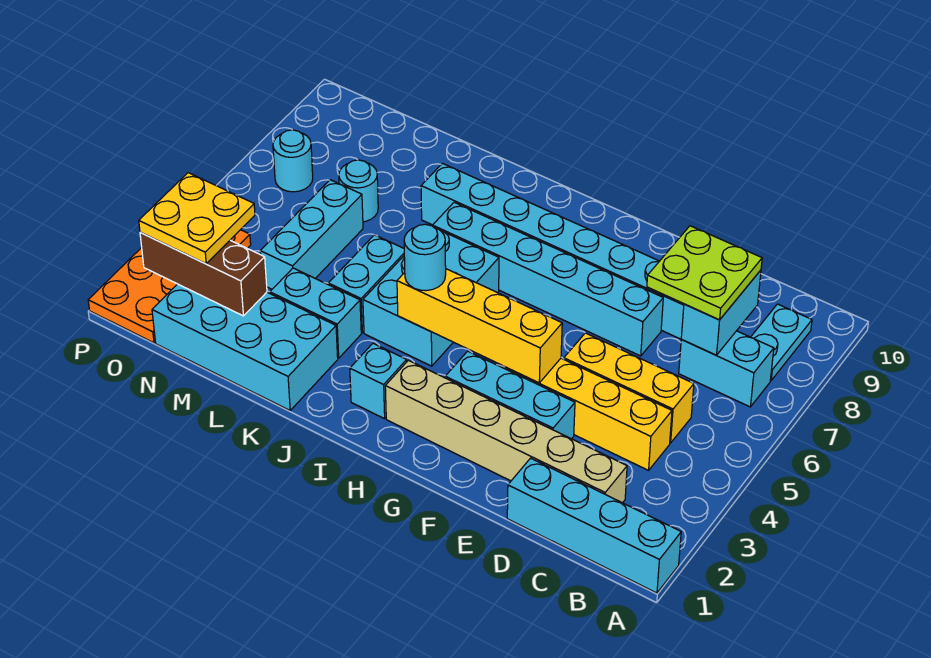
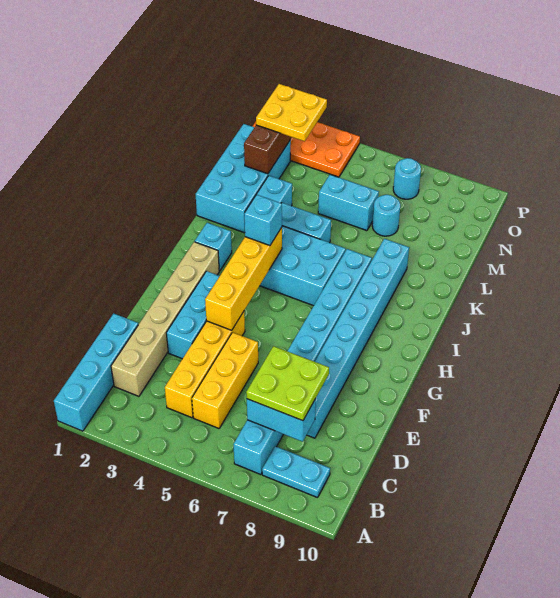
cyan 1x1 round brick [404,224,446,291] -> cyan 1x1 brick [244,195,282,246]
cyan 1x3 brick [260,180,363,289] -> cyan 1x2 brick [318,175,379,231]

